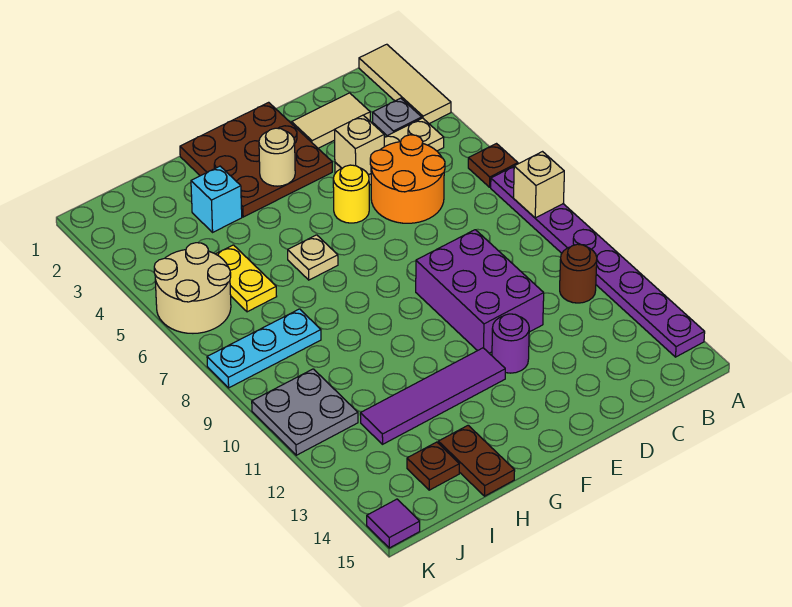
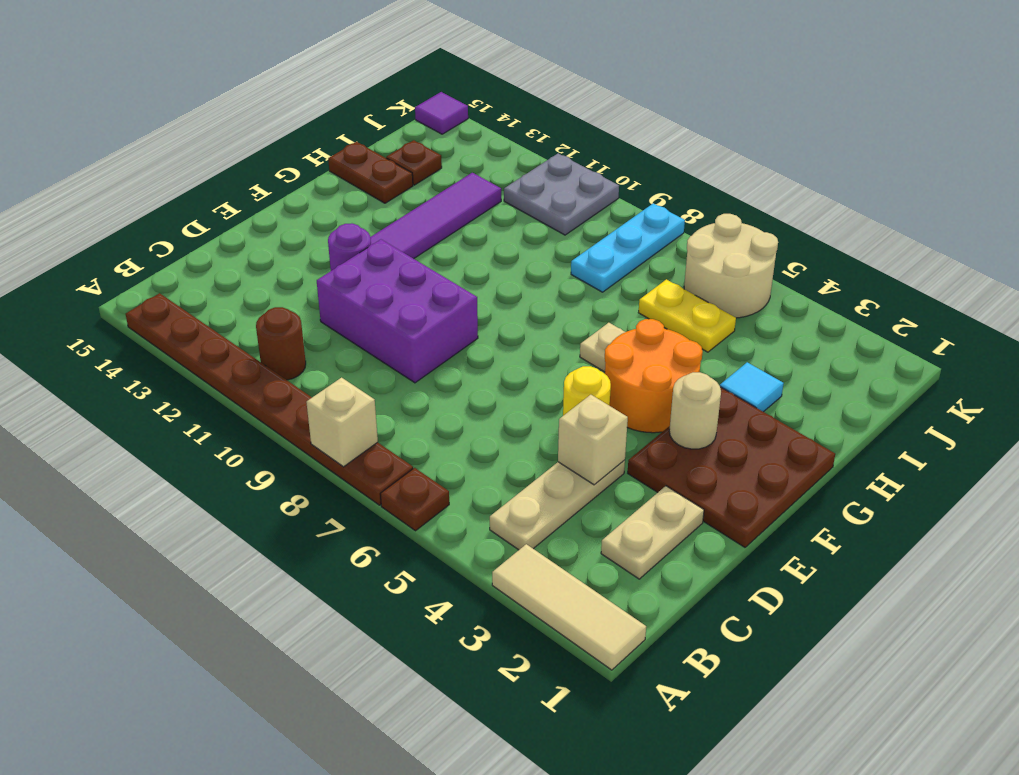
purple 1x8 plate [491,167,705,357] -> brown 1x8 plate [126,293,413,505]
grey 1x1 plate [373,98,422,136] -> none
tan 1x2 tile [292,93,370,148] -> tan 1x2 plate [601,486,704,579]
orange 2x2 round brick [370,135,445,223] -> orange 2x2 round brick moved to [605,319,703,433]
cyan 1x1 brick [191,166,242,232] -> cyan 1x1 tile [720,362,784,412]

